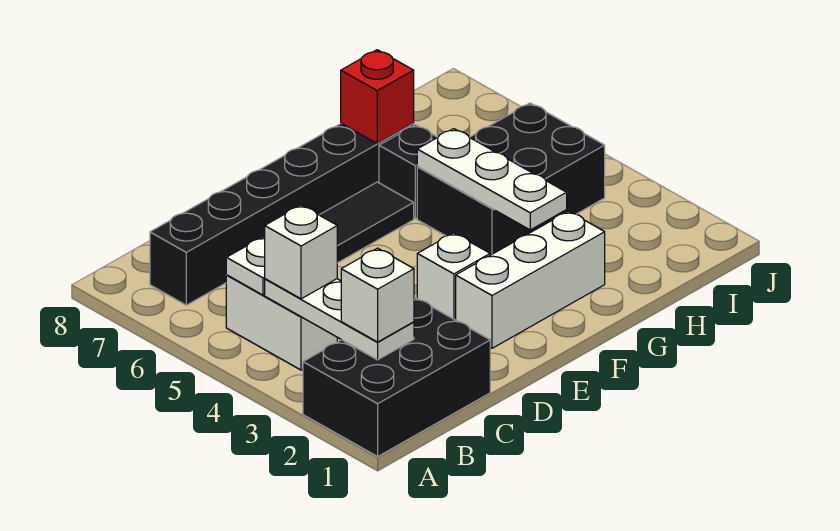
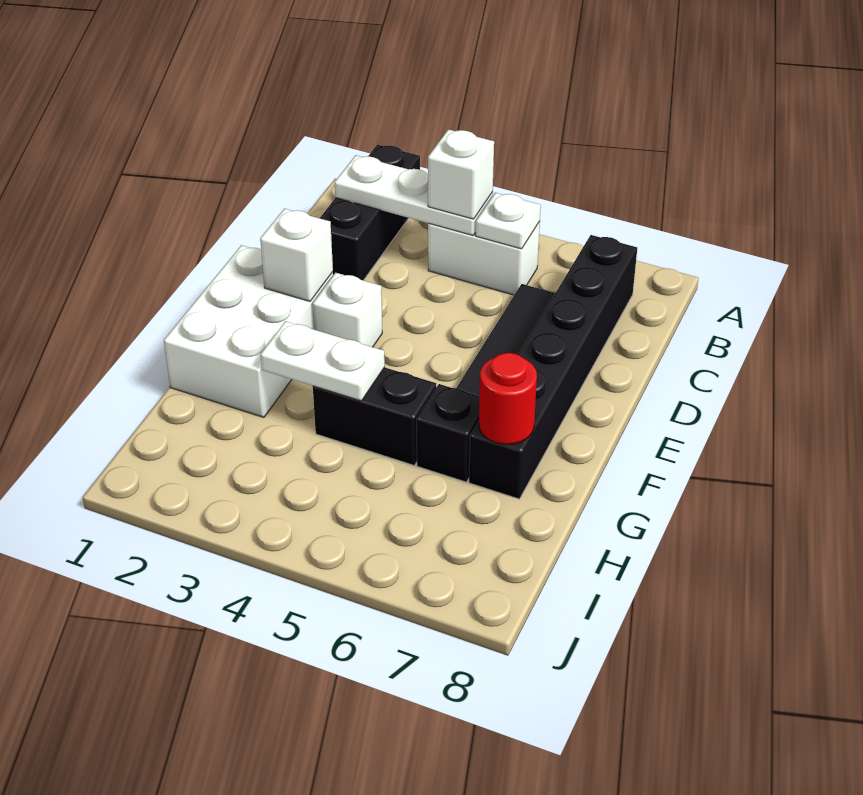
black 2x3 brick [303,298,490,456] -> black 1x3 brick [320,145,420,280]
white 1x1 brick [341,248,414,342] -> white 1x1 brick moved to [260,209,333,301]
white 1x3 brick [456,211,605,348] -> white 2x3 brick [164,245,333,417]
white 1x3 plate [417,129,567,230] -> white 1x2 plate [261,321,385,401]
black 2x3 brick [417,103,605,255] -> black 1x2 brick [313,367,436,465]
red 1x1 brick [341,50,414,143] -> red 1x1 round brick [479,353,537,444]

